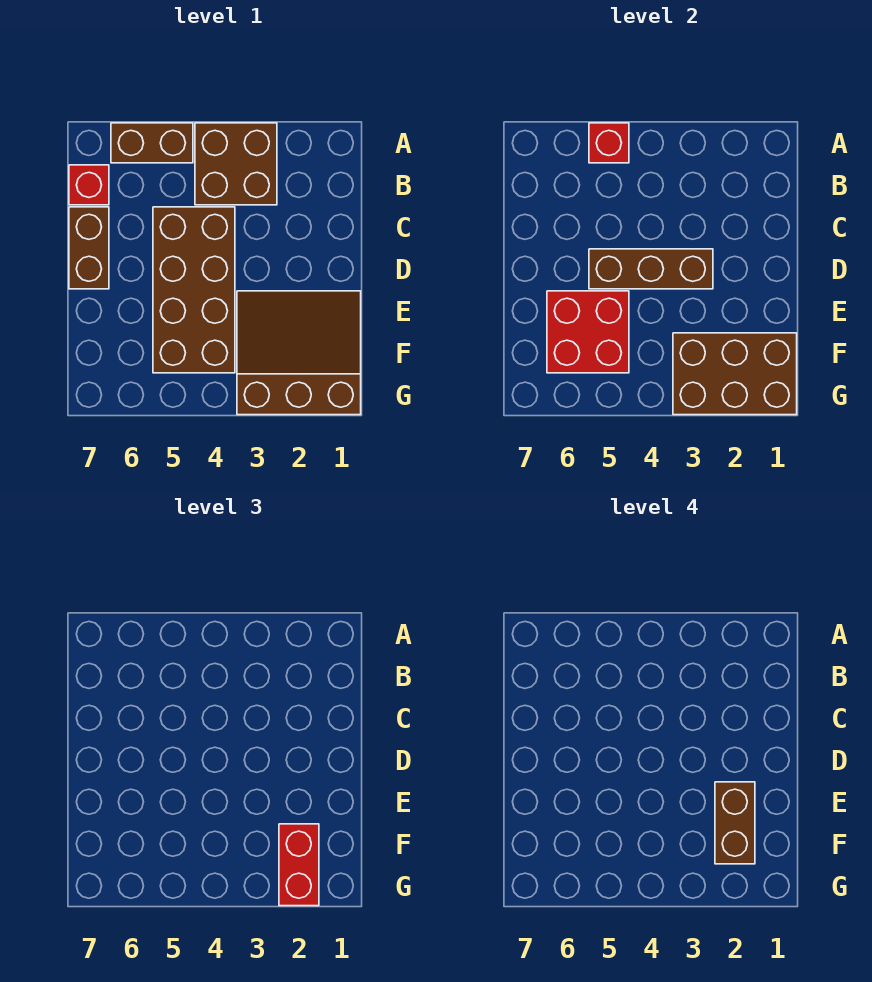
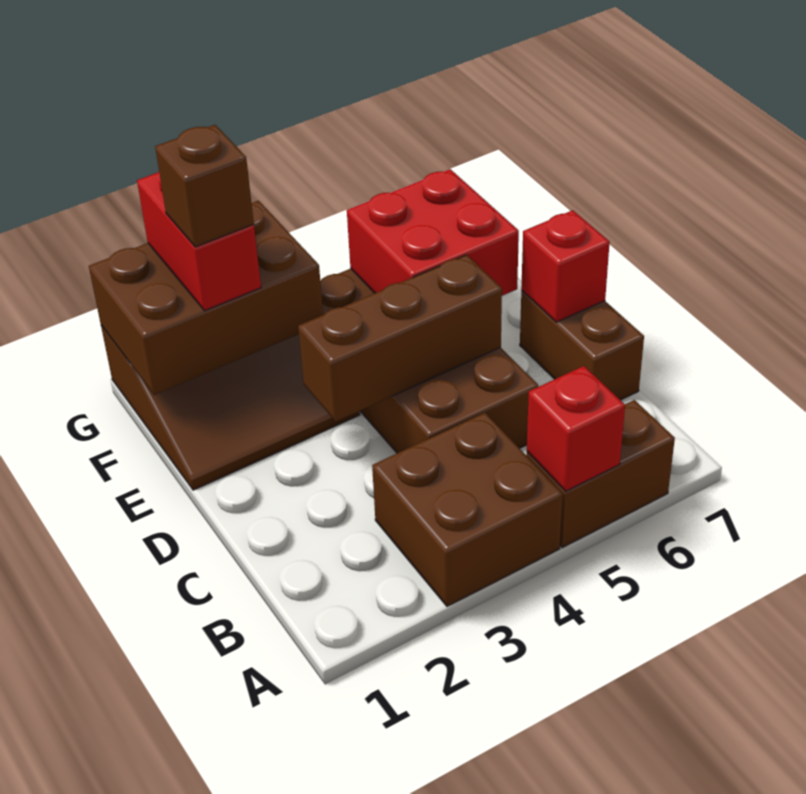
red 1x1 brick [69,165,109,205] -> red 1x1 brick moved to [521,210,610,322]
brown 1x2 brick [715,782,755,864] -> brown 1x1 brick [155,125,254,247]

